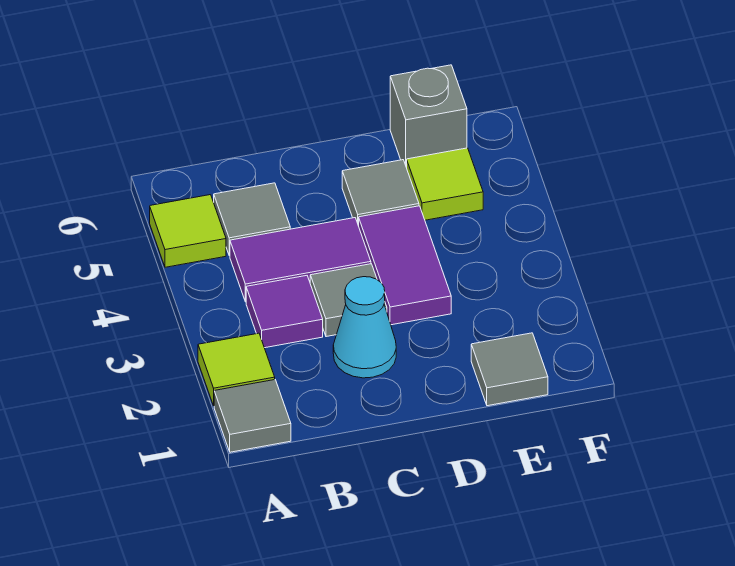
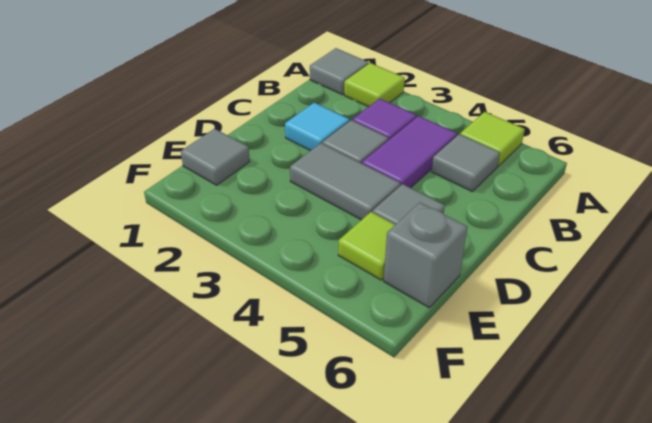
cyan 1x1 cone [333,277,396,378] -> cyan 1x1 tile [285,103,349,151]
purple 1x2 tile [359,206,451,325] -> grey 1x2 tile [290,143,400,220]

